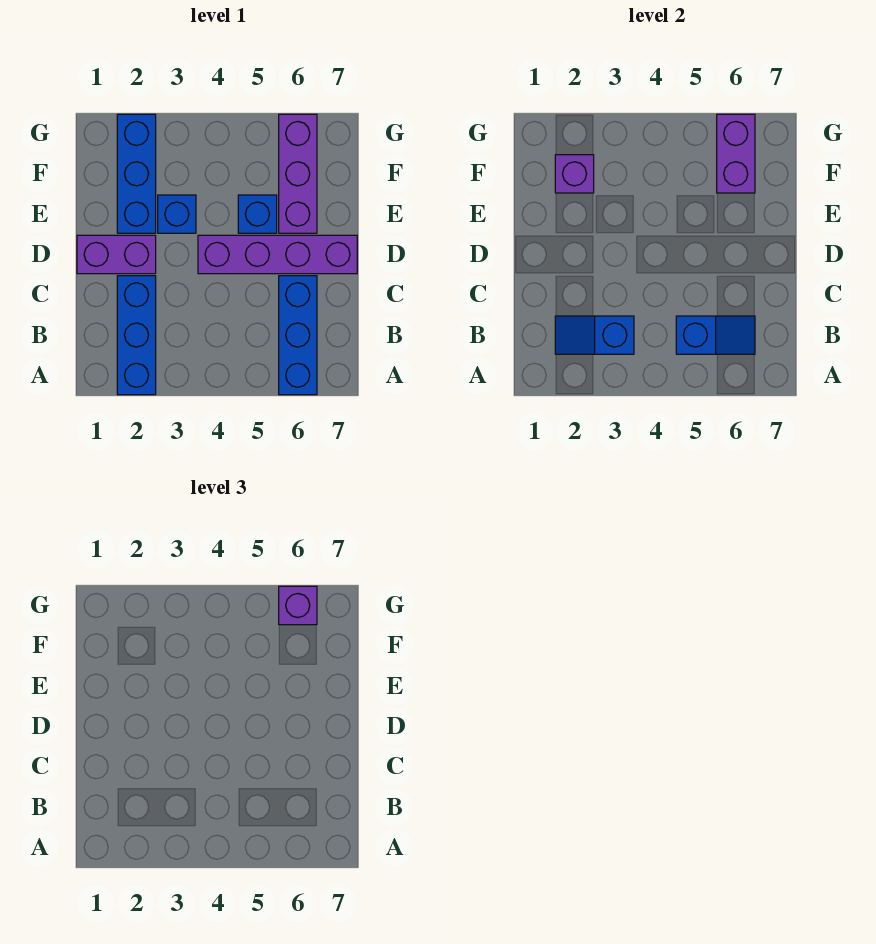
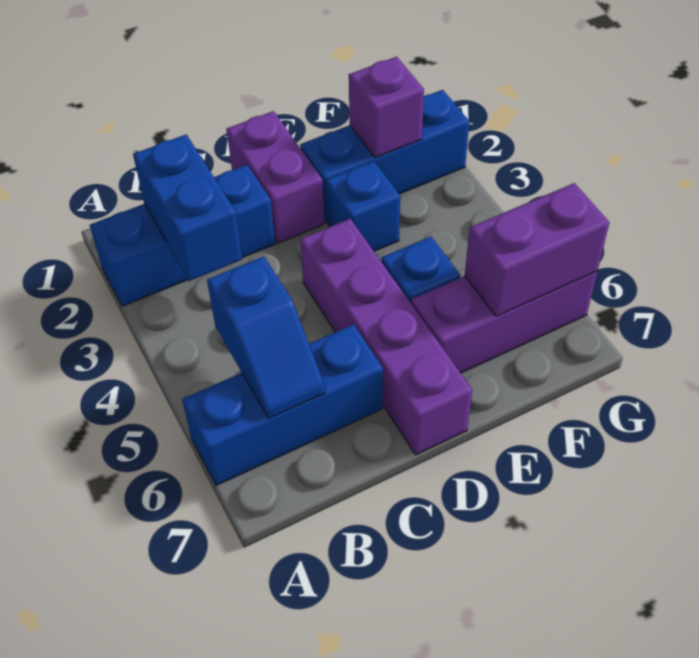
blue 1x2 slope [555,316,634,354] -> blue 1x2 brick [133,135,242,281]
purple 1x1 brick [279,586,317,625] -> none

